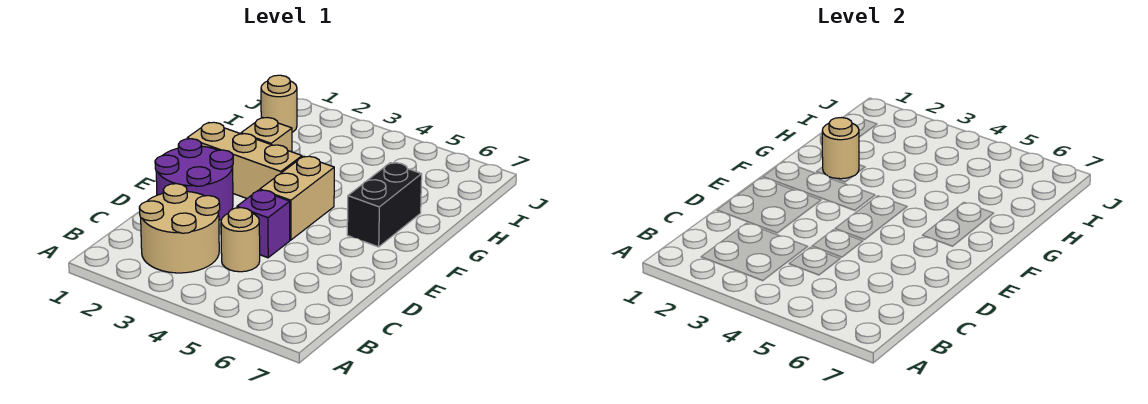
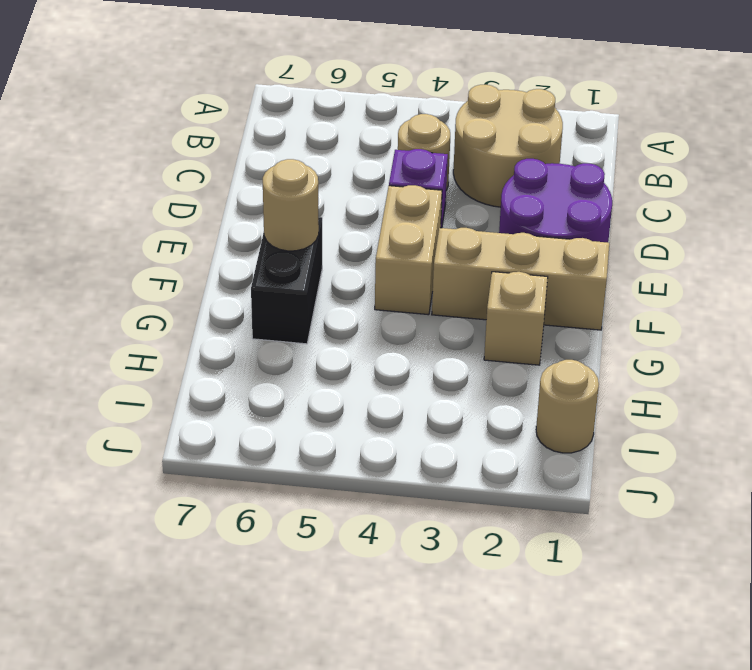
tan 1x1 round brick [822,118,859,179] -> tan 1x1 round brick moved to [263,159,319,251]

